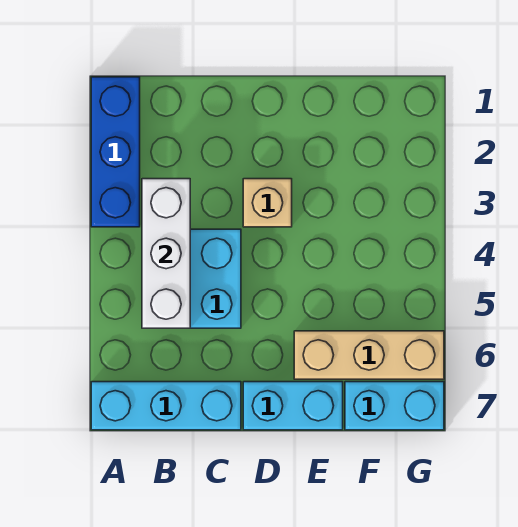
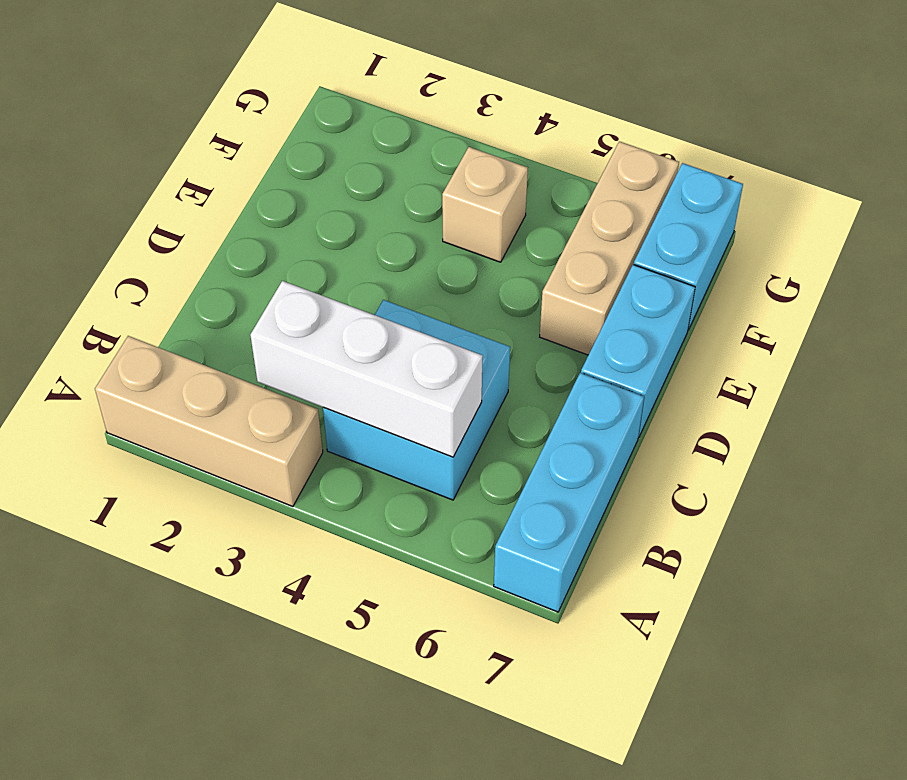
blue 1x3 brick [91,77,140,227] -> tan 1x3 brick [95,336,323,507]
tan 1x1 brick [243,179,292,227] -> tan 1x1 brick moved to [442,147,528,262]

